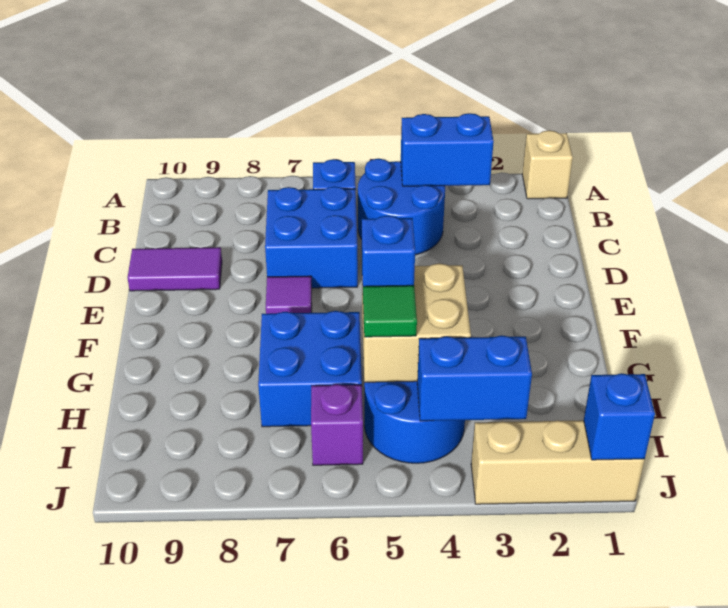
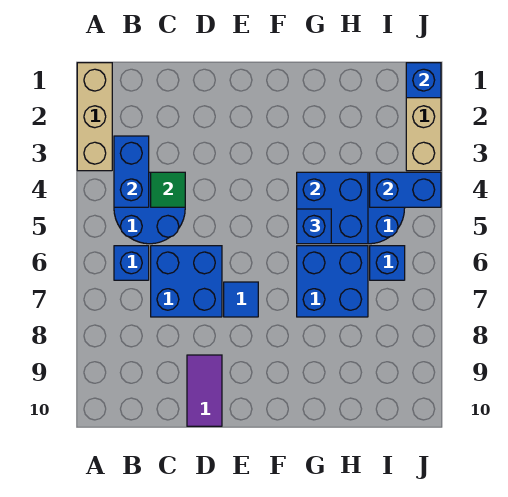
tan 1x1 brick [522,130,573,199] -> tan 1x3 brick [77,63,112,171]
purple 1x1 tile [266,276,312,314] -> blue 1x1 tile [224,282,258,317]
tan 2x2 brick [362,263,471,382] -> blue 2x2 brick [297,172,368,244]
green 1x1 tile [363,285,417,337] -> green 1x1 tile moved to [151,172,185,207]
blue 1x2 brick [417,335,532,421] -> blue 1x2 brick turned to [370,172,441,207]
purple 1x1 brick [311,384,363,465] -> blue 1x1 brick [370,246,405,280]

